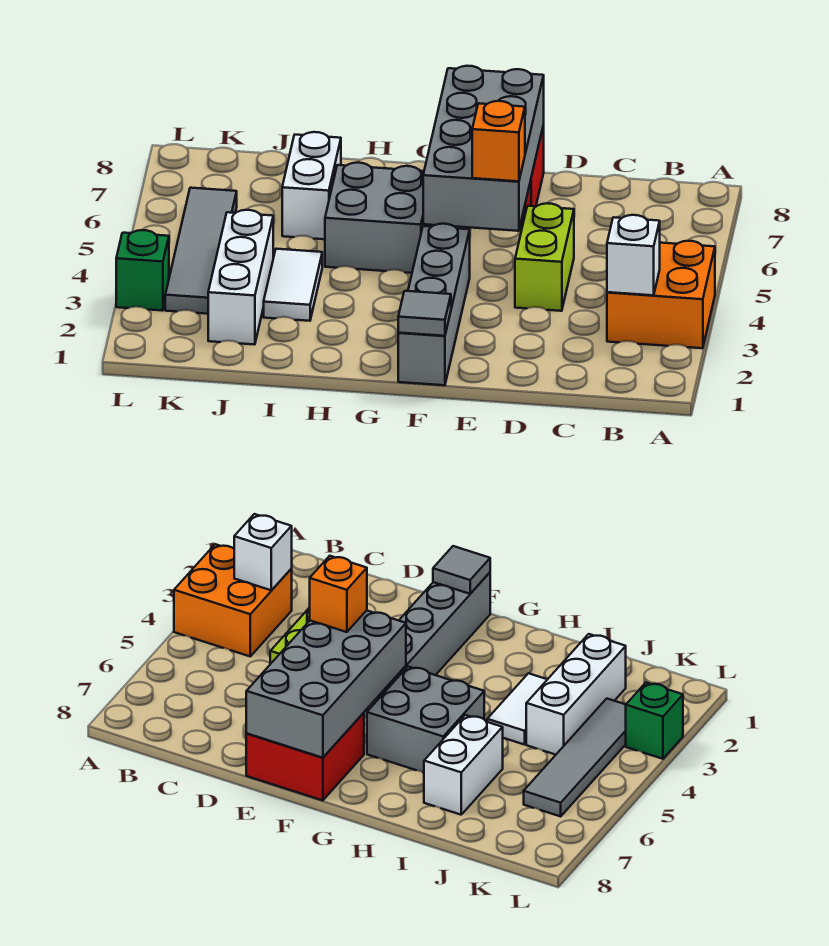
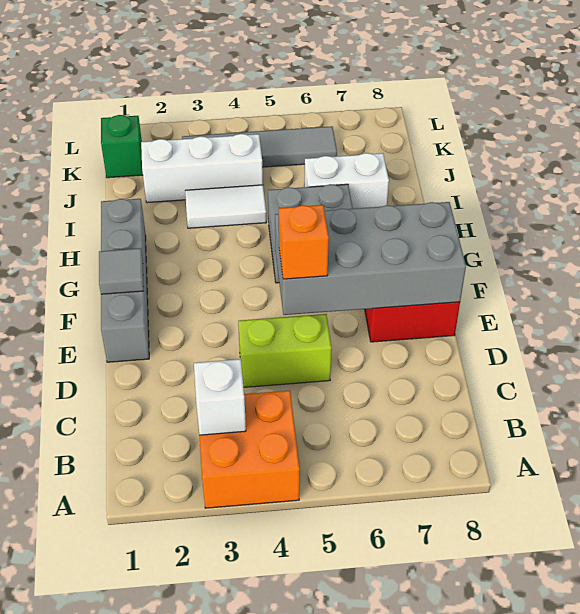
grey 1x4 brick [398,224,470,385] -> grey 1x4 brick turned to [101,199,149,362]
green 1x1 brick [116,230,169,311] -> green 1x1 brick moved to [101,115,143,178]

